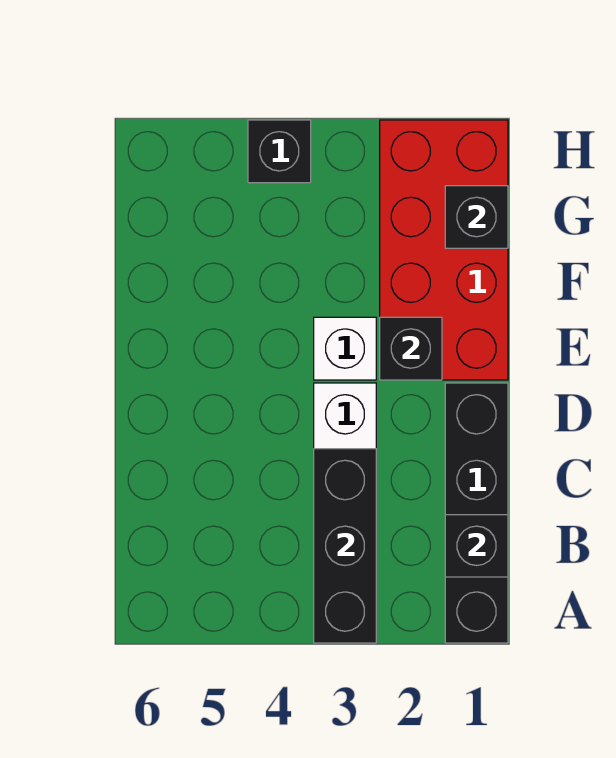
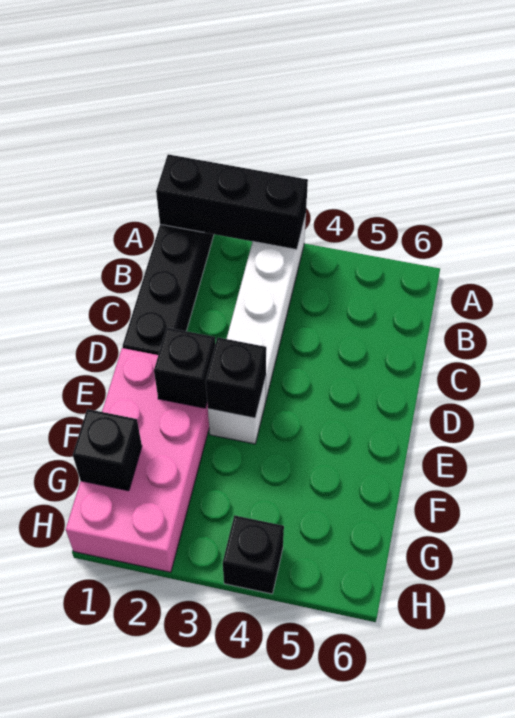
black 1x3 brick [314,449,376,643] -> black 1x3 brick turned to [156,154,308,250]
black 1x1 brick [445,515,508,577] -> black 1x1 brick moved to [206,338,266,418]
red 2x4 brick [380,120,508,380] -> pink 2x4 brick [66,348,209,572]

